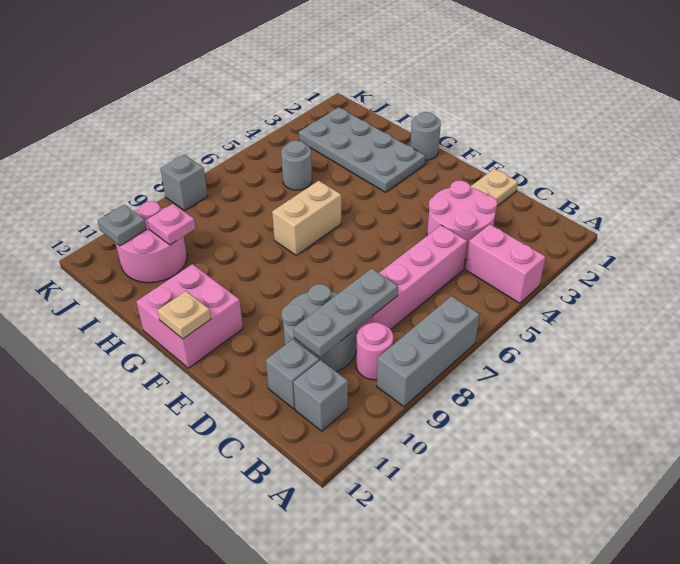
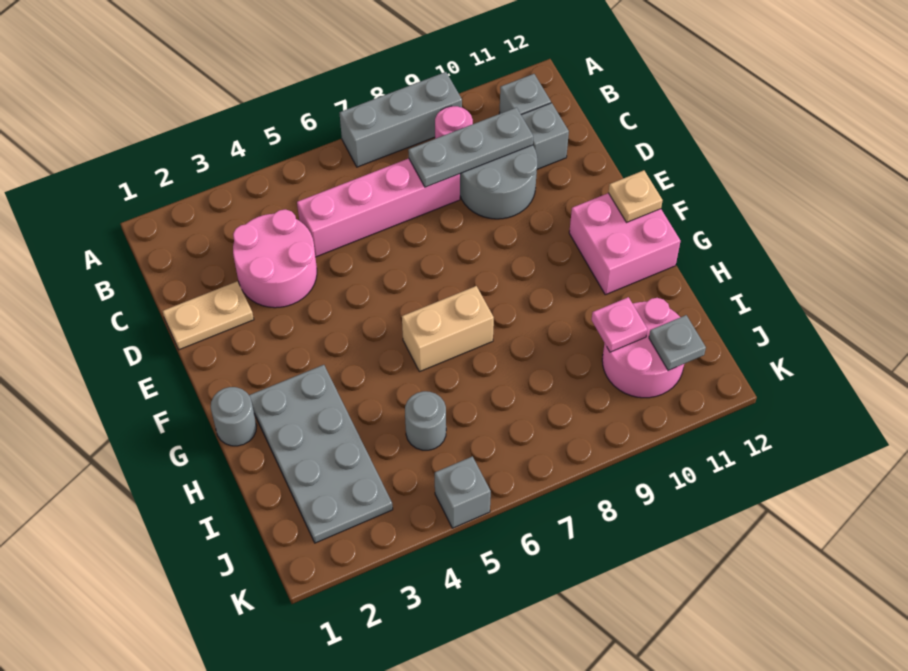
pink 1x2 brick [466,224,546,303] -> none
grey 1x1 brick [160,155,208,211] -> grey 1x1 brick moved to [435,456,491,528]

